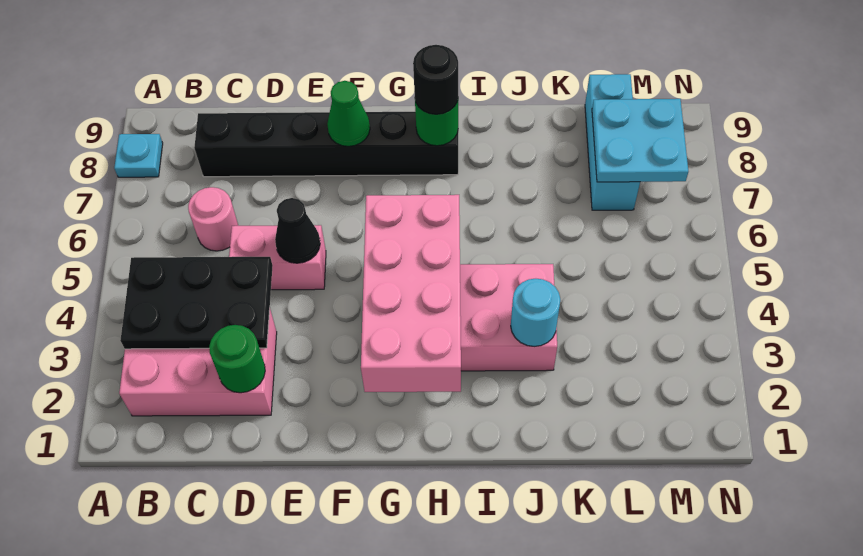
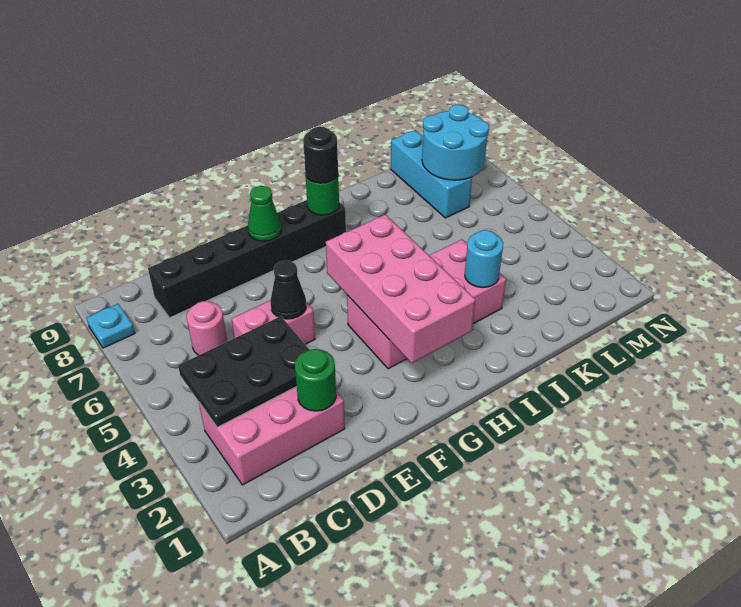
cyan 2x2 plate [592,99,688,182] -> cyan 2x2 round brick [422,105,489,180]

